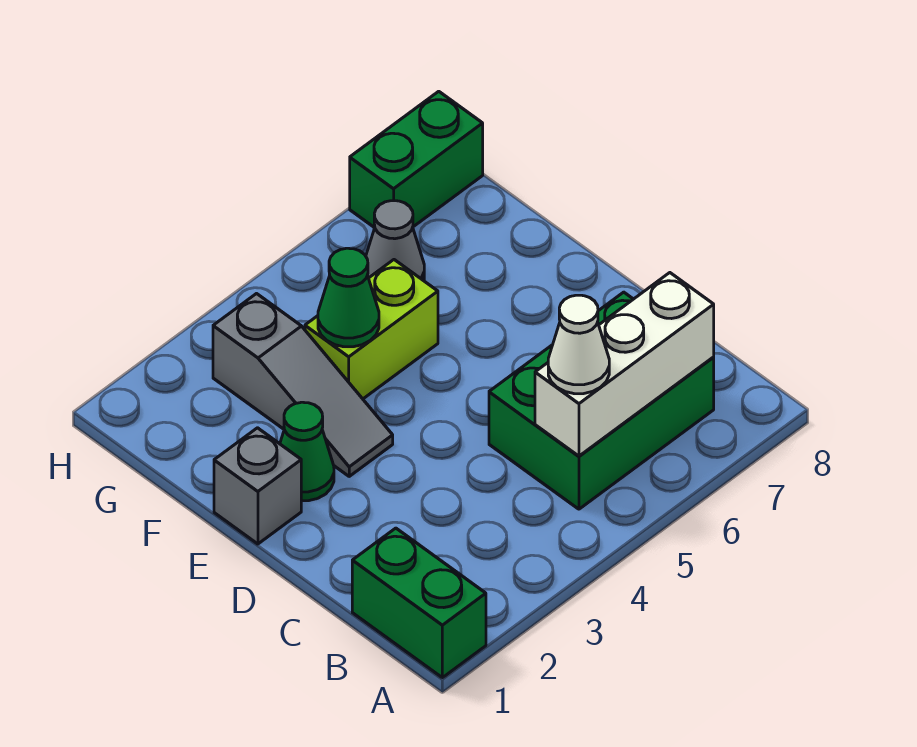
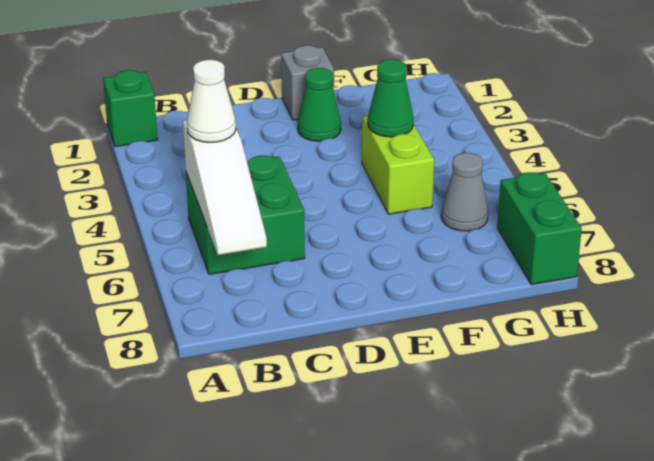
green 1x2 brick [352,528,486,678] -> green 1x1 brick [103,70,158,147]
green 2x3 brick [489,292,714,509] -> green 2x2 brick [186,156,305,274]
white 1x3 brick [535,273,714,456] -> white 1x3 slope [183,120,267,255]
grey 1x3 slope [213,294,393,476] -> none

